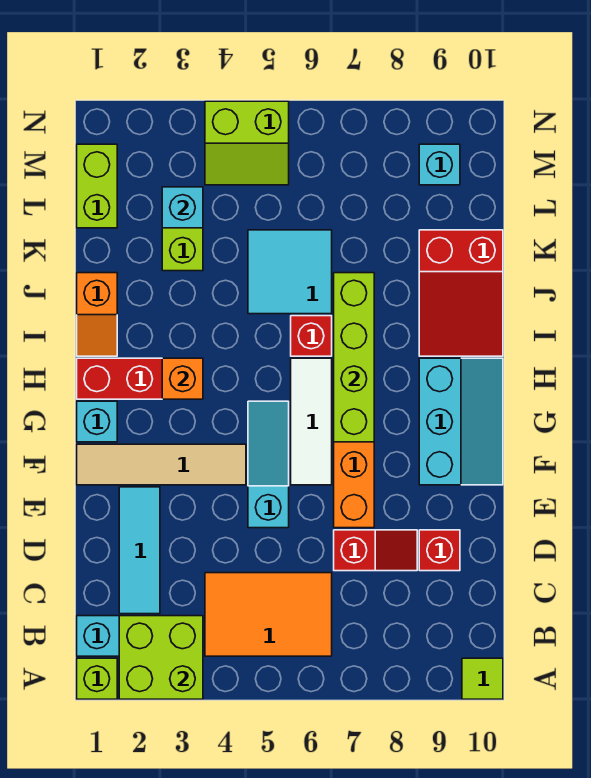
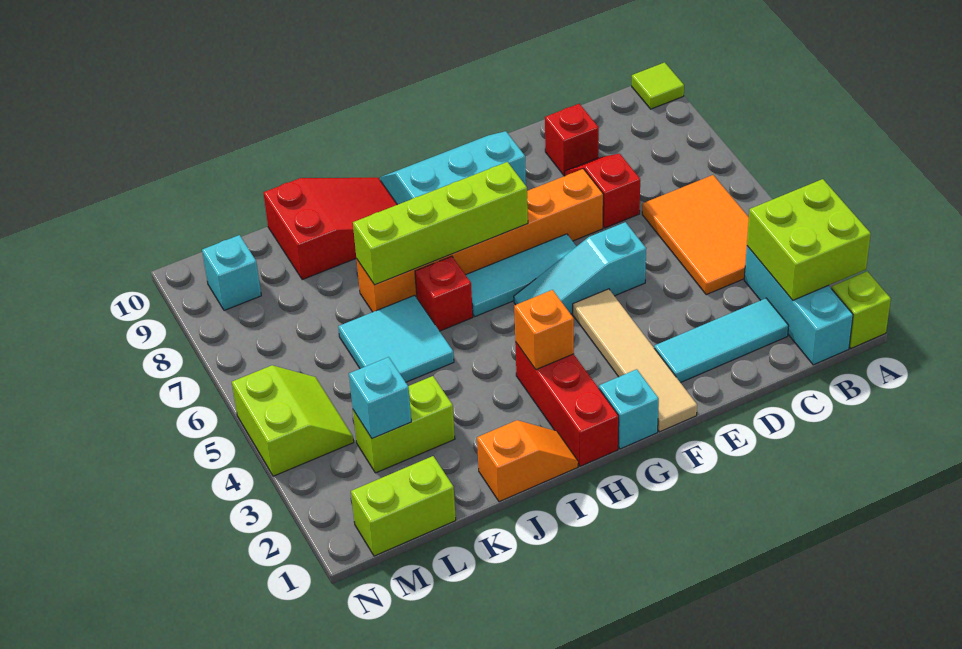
white 1x3 tile [291,358,332,485] -> cyan 1x3 tile [466,234,577,317]

